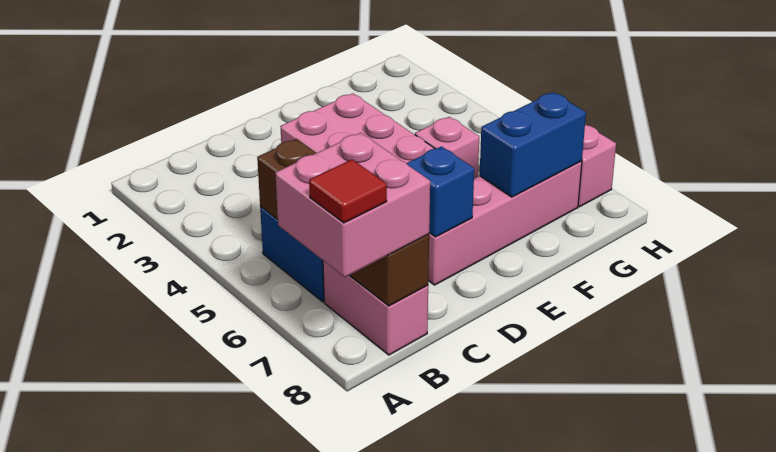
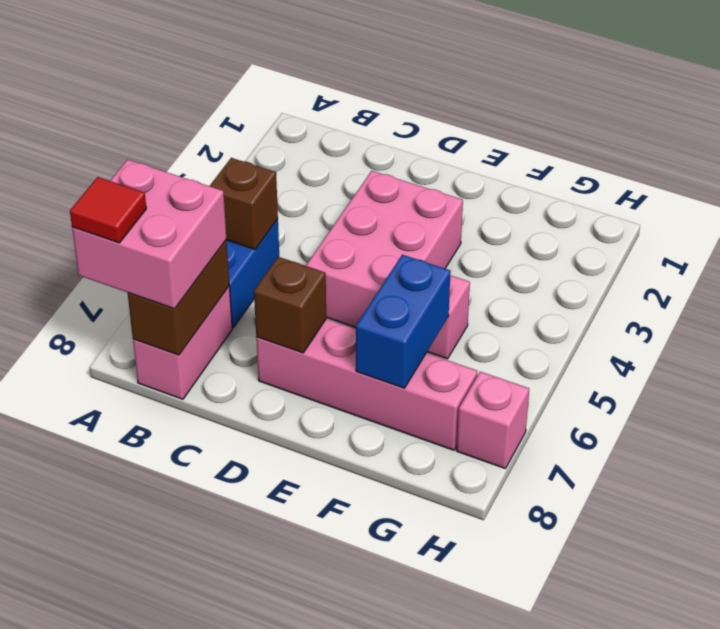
blue 1x1 brick [406,146,474,237] -> brown 1x1 brick [254,257,326,353]
blue 1x2 brick [479,92,586,197] -> blue 1x2 brick turned to [356,255,451,388]

